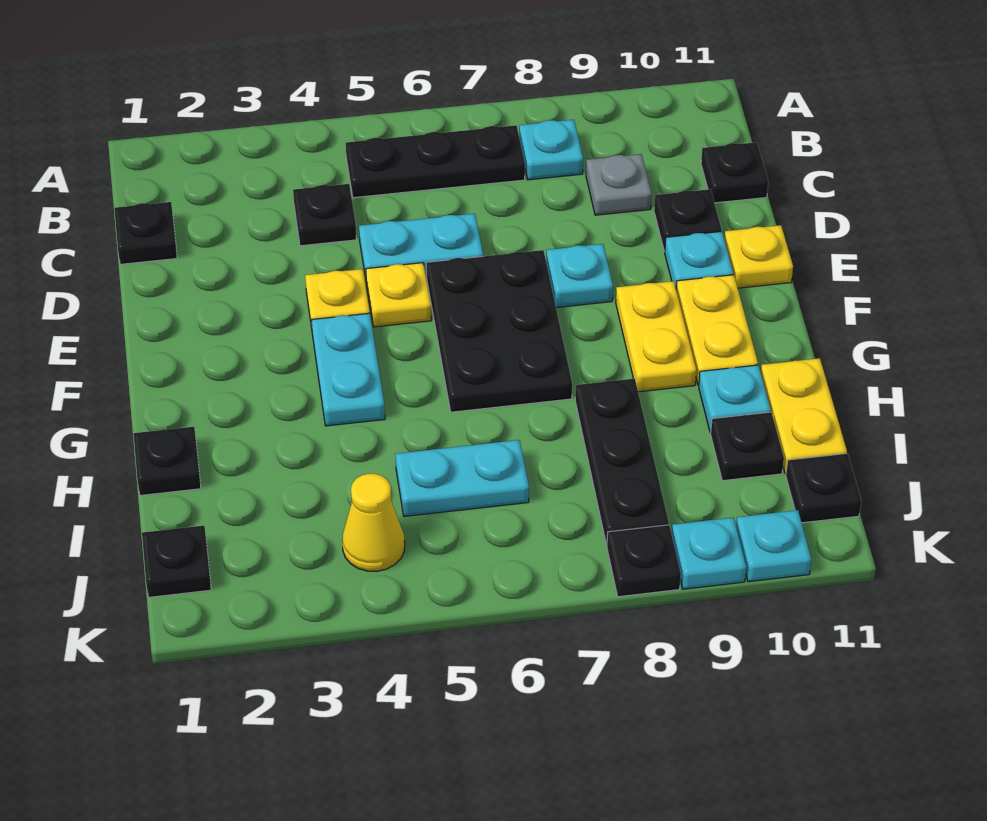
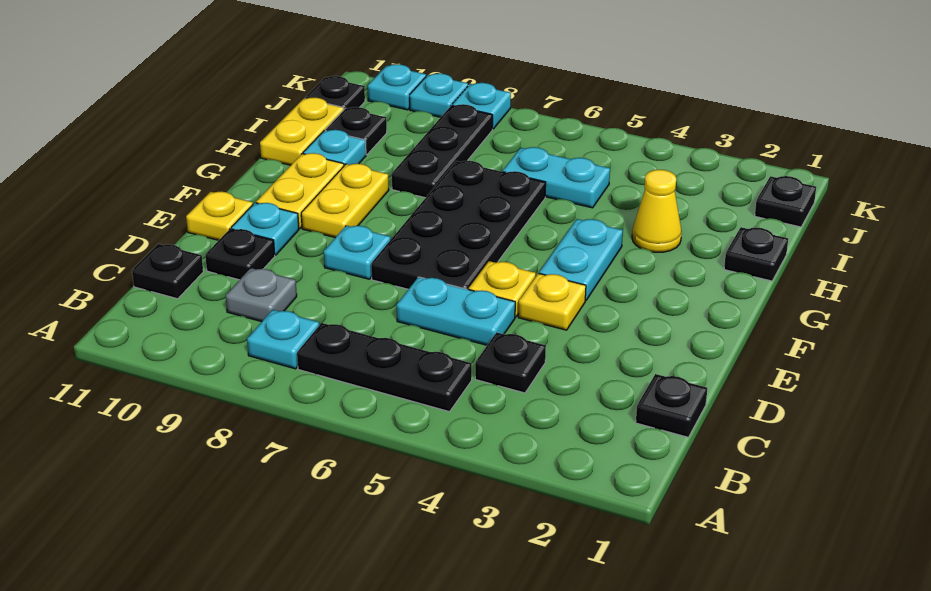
black 2x3 plate [426,250,572,412] -> black 2x4 plate [371,161,546,290]
yellow 1x1 cone [342,474,405,571] -> yellow 1x1 cone moved to [632,170,682,252]
black 1x1 plate [607,525,681,597] -> cyan 1x1 plate [452,83,511,129]

